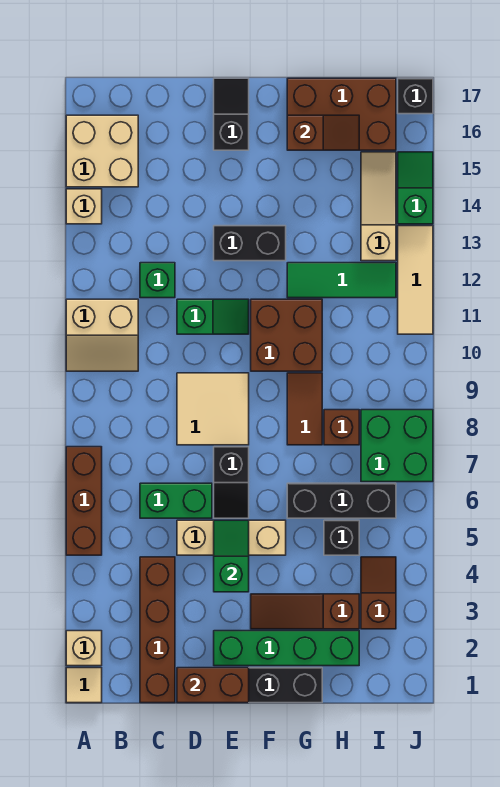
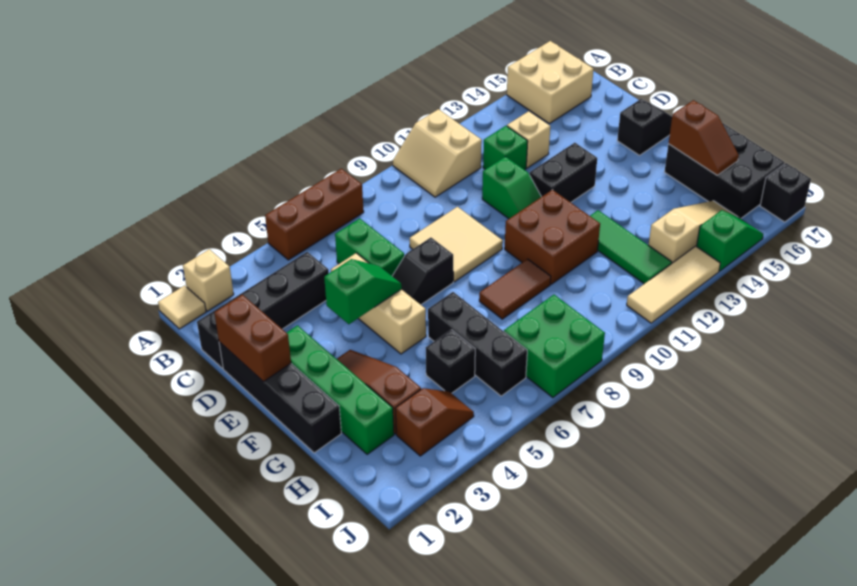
tan 1x1 brick [66,189,102,224] -> tan 1x1 brick moved to [507,111,550,168]
brown 1x4 brick [140,557,175,703] -> black 1x4 brick [197,252,329,368]
black 1x2 brick [214,226,286,261] -> black 1x2 brick turned to [530,143,597,202]
brown 2x3 brick [287,78,396,150] -> black 2x3 brick [665,123,785,219]
brown 1x1 brick [324,410,359,445] -> none

